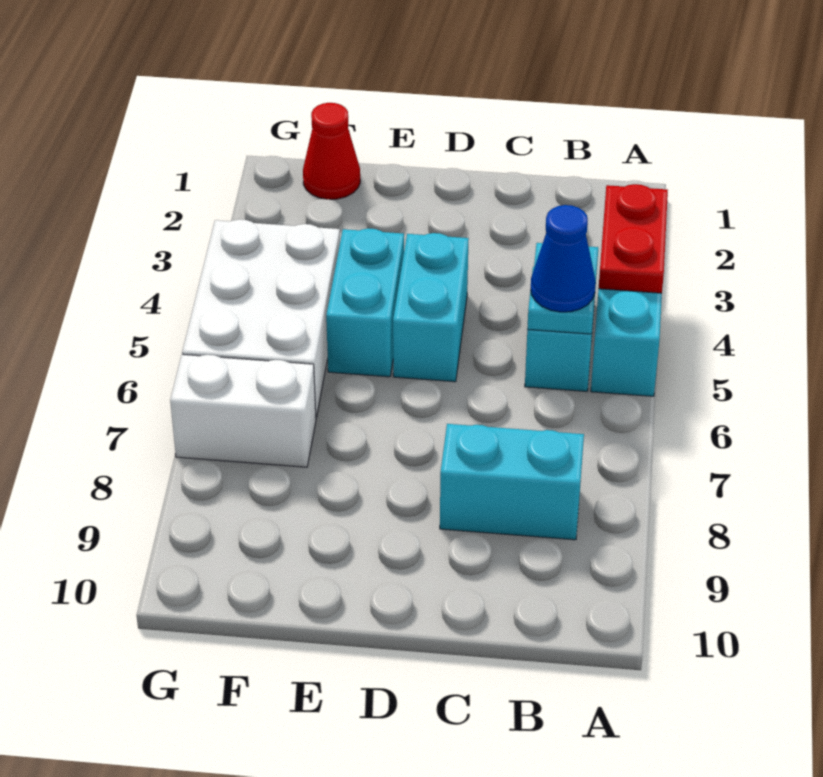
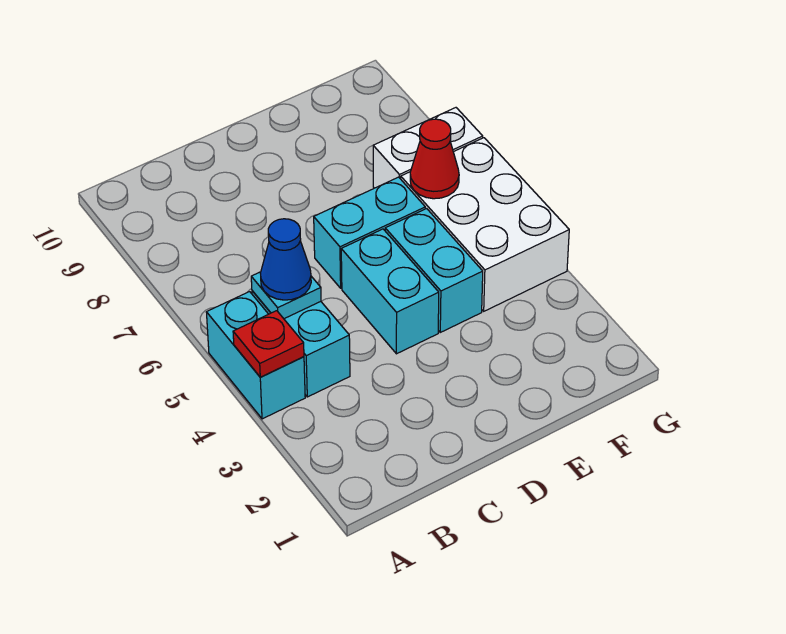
red 1x2 plate [599,184,668,293] -> red 1x1 plate [233,311,304,377]
cyan 1x2 brick [440,424,584,540] -> cyan 1x2 brick moved to [314,177,425,288]
red 1x1 cone [303,103,360,199] -> red 1x1 cone moved to [410,119,459,199]

